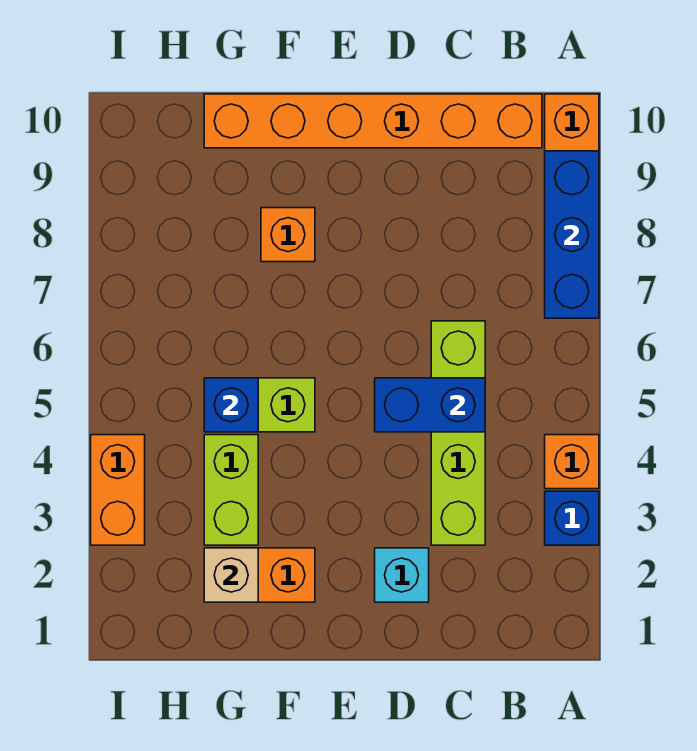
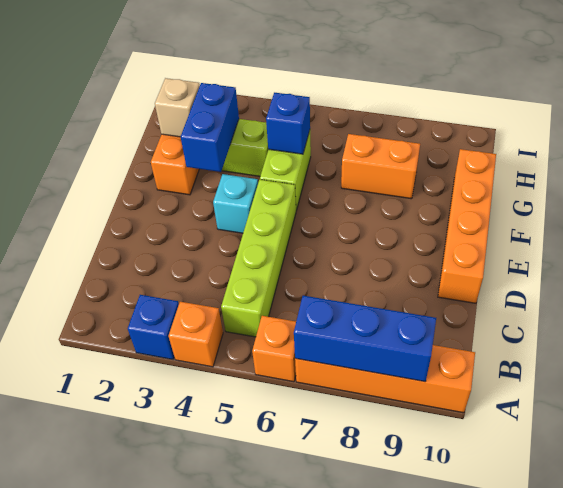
orange 1x6 brick [204,94,542,148] -> orange 1x4 brick [438,149,496,303]
lime 1x4 brick [431,321,485,545] -> lime 1x4 brick turned to [221,180,296,337]
blue 1x2 brick [375,378,485,432] -> blue 1x2 brick moved to [181,83,239,172]
cyan 1x1 brick [375,548,429,602] -> cyan 1x1 brick moved to [213,174,258,233]
orange 1x1 brick [261,208,315,262] -> orange 1x1 brick moved to [252,316,296,382]
orange 1x2 brick [91,435,145,545] -> orange 1x2 brick moved to [341,134,420,199]

